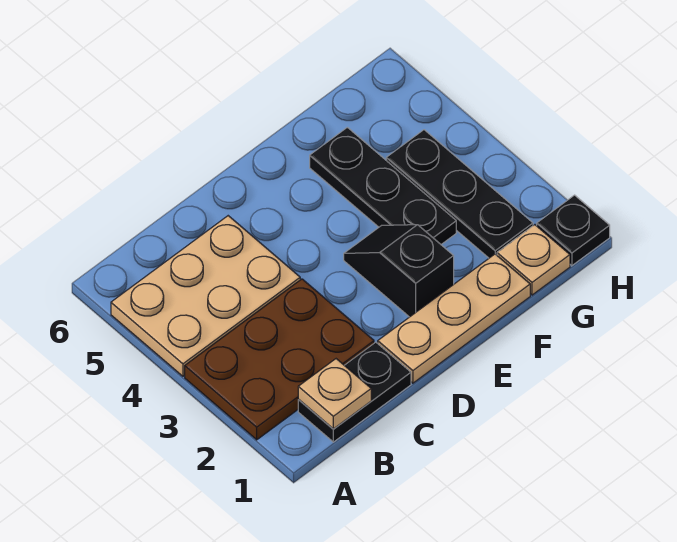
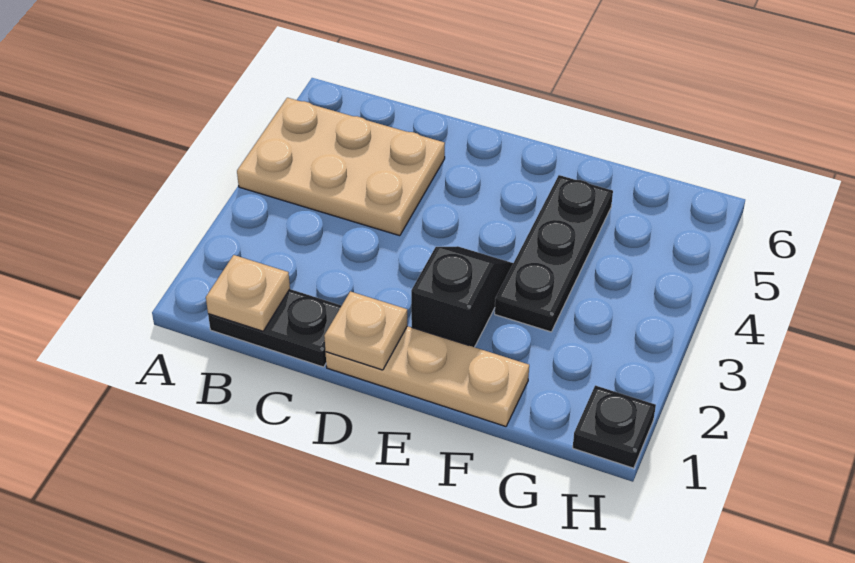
brown 2x3 plate [185,279,374,440] -> none
tan 1x1 plate [497,225,570,295] -> tan 1x1 plate moved to [324,291,407,370]
black 1x3 plate [386,130,533,258] -> none

